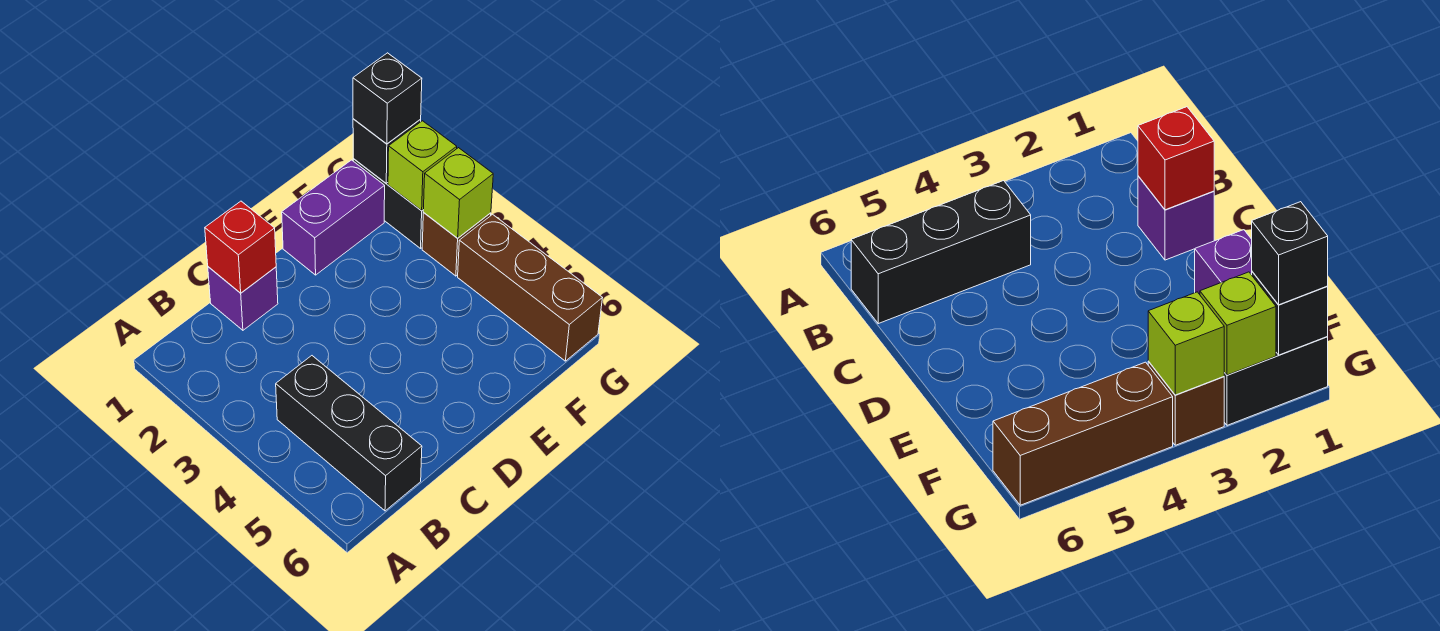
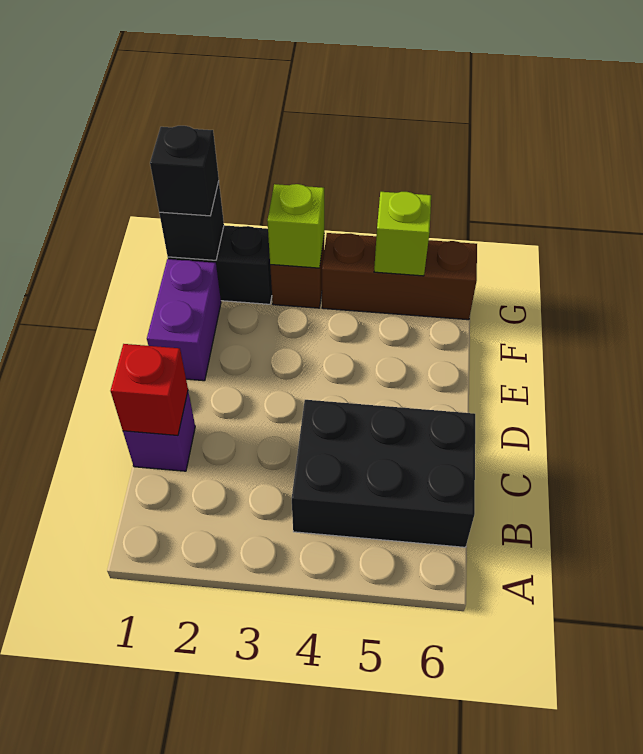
black 1x3 brick [276,356,422,511] -> black 2x3 brick [292,400,475,547]
lime 1x1 brick [388,121,457,211] -> lime 1x1 brick moved to [374,192,431,276]

